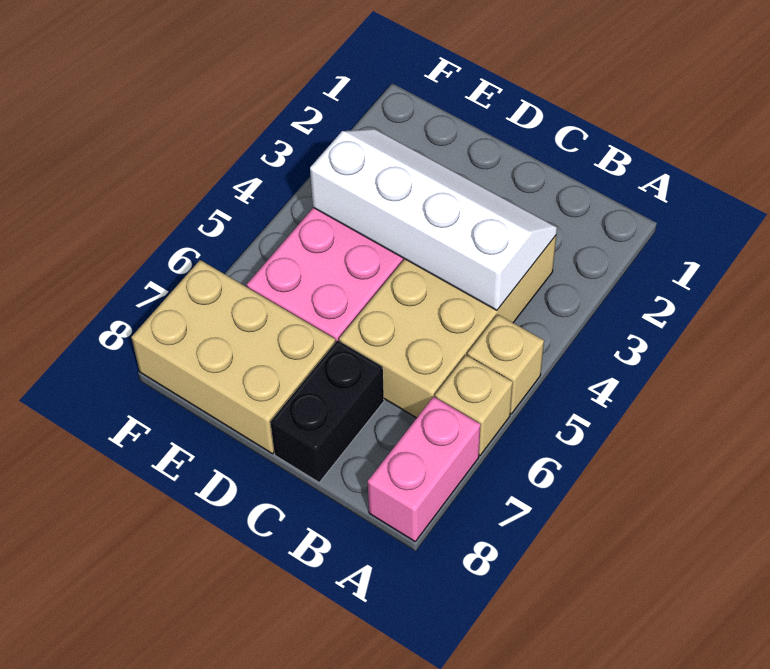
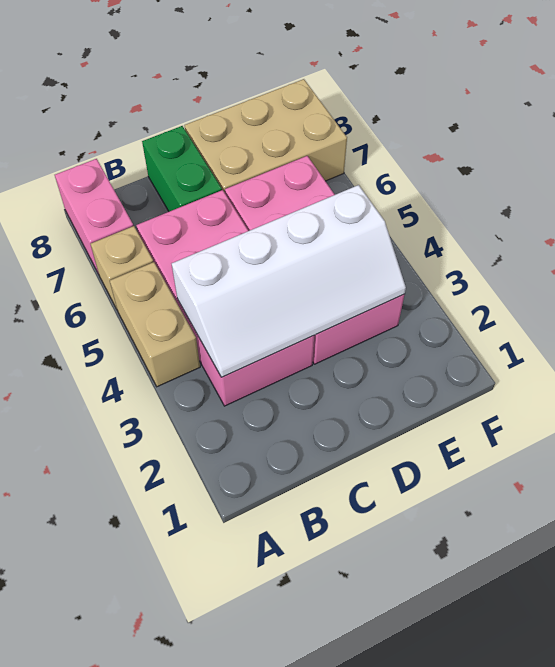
tan 1x1 brick [467,315,544,414] -> tan 1x2 brick [110,262,200,387]
tan 2x4 brick [339,236,556,418] -> pink 2x4 brick [136,190,314,406]
black 1x2 brick [270,340,384,482] -> green 1x2 brick [142,126,222,212]

